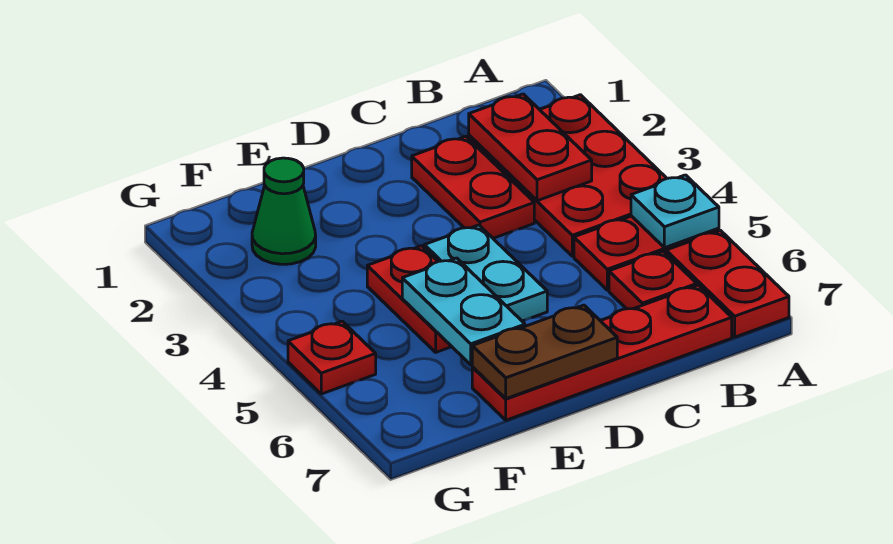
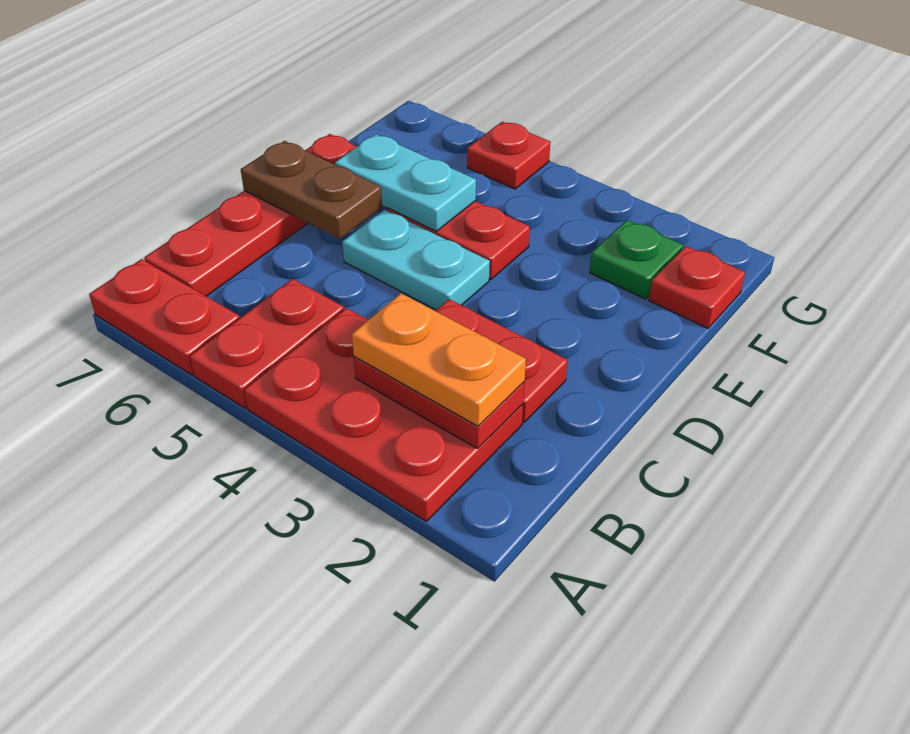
cyan 1x1 plate [631,175,719,248] -> none
none -> orange 1x2 plate [352,293,526,426]
red 1x1 plate [609,251,697,309] -> red 1x1 plate moved to [649,246,745,328]
brown 1x2 plate [472,305,617,399] -> brown 1x2 plate turned to [241,141,382,239]
green 1x1 cone [252,158,316,264] -> green 1x1 plate [590,220,683,299]

